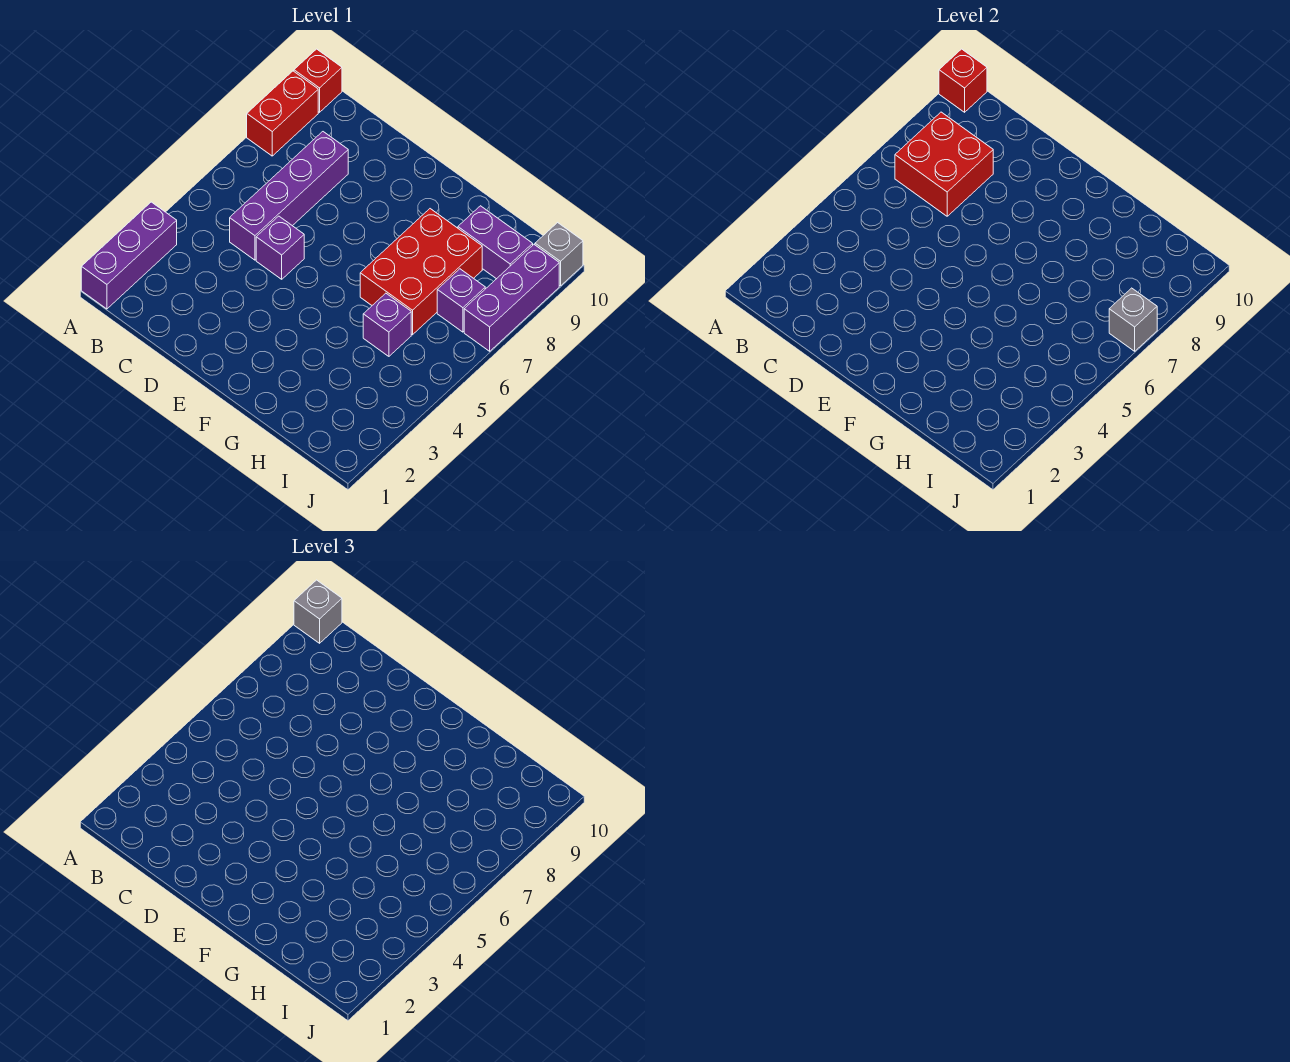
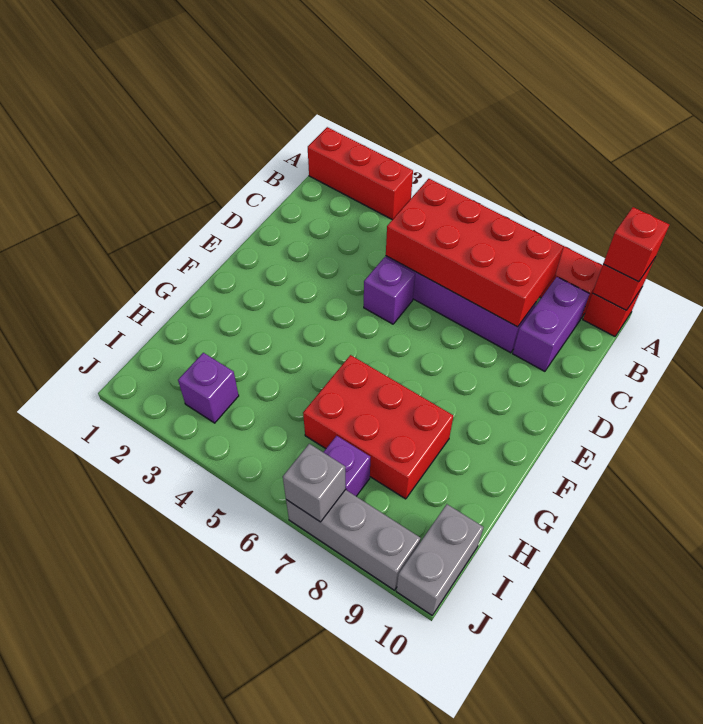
purple 1x3 brick [81,202,177,309] -> red 1x3 brick [308,127,413,220]
grey 1x1 brick [294,580,342,643] -> red 1x1 brick [603,207,669,282]
red 2x2 brick [895,112,993,216] -> red 2x4 brick [386,179,564,327]
purple 1x1 brick [363,293,411,356] -> purple 1x1 brick moved to [178,353,239,423]
purple 1x2 brick [458,206,533,279] -> purple 1x2 brick moved to [513,277,589,371]
purple 1x3 brick [464,245,559,351] -> grey 1x3 brick [286,490,421,590]
grey 1x1 brick [535,223,583,286] -> grey 1x2 brick [396,504,483,615]

